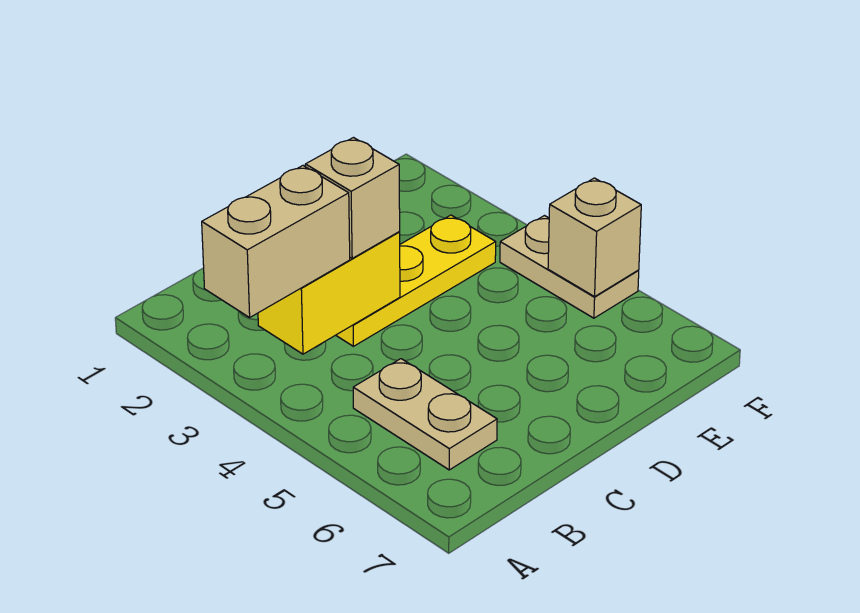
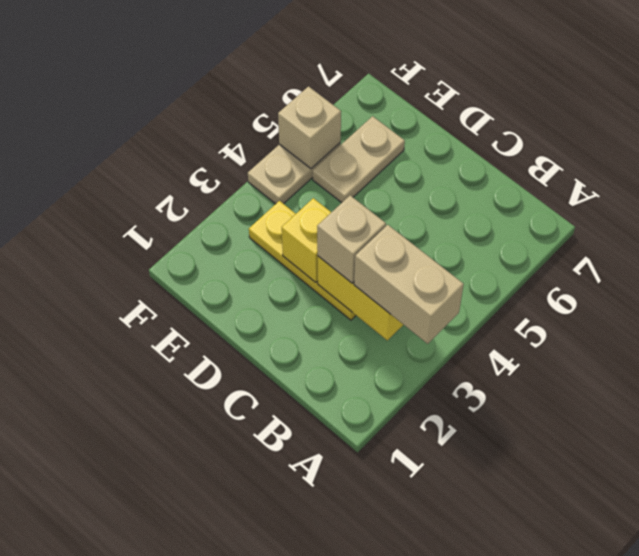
tan 1x2 plate [353,359,497,470] -> tan 1x2 plate moved to [313,116,405,203]
none -> yellow 1x1 brick [282,198,331,282]

